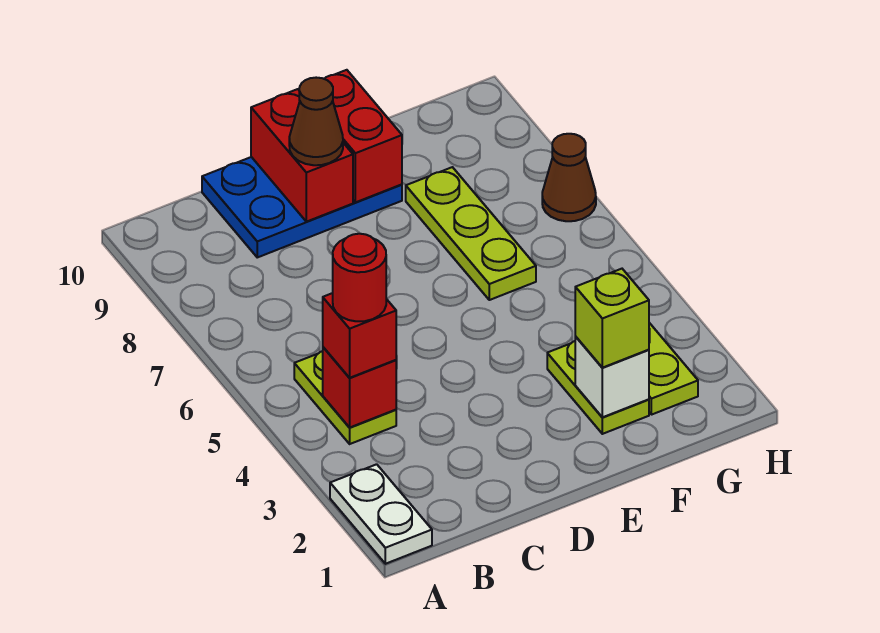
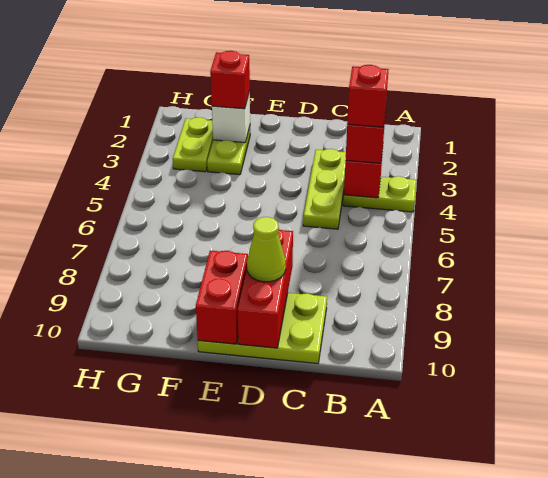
white 1x2 plate [330,464,432,564] -> none
lime 1x2 plate [294,351,396,444] -> lime 1x2 plate turned to [343,176,416,212]
red 1x1 round brick [333,234,386,321] -> red 1x1 brick [347,65,389,127]
blue 2x3 plate [202,157,402,257] -> lime 2x3 plate [198,293,327,364]
red 1x2 brick [251,89,353,222] -> red 1x3 brick [238,230,293,348]
brown 1x1 cone [289,78,343,165] -> lime 1x1 cone [247,217,286,282]
lime 1x1 brick [575,269,649,368] -> red 1x1 brick [210,51,250,109]
lime 1x3 plate [406,167,536,300] -> lime 1x3 plate moved to [303,149,346,229]
brown 1x1 cone [542,134,596,221] -> none

